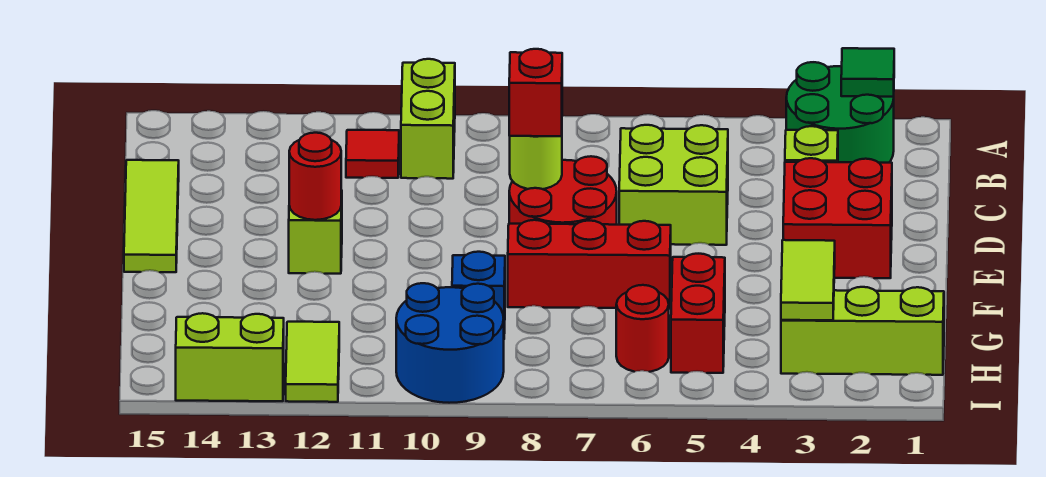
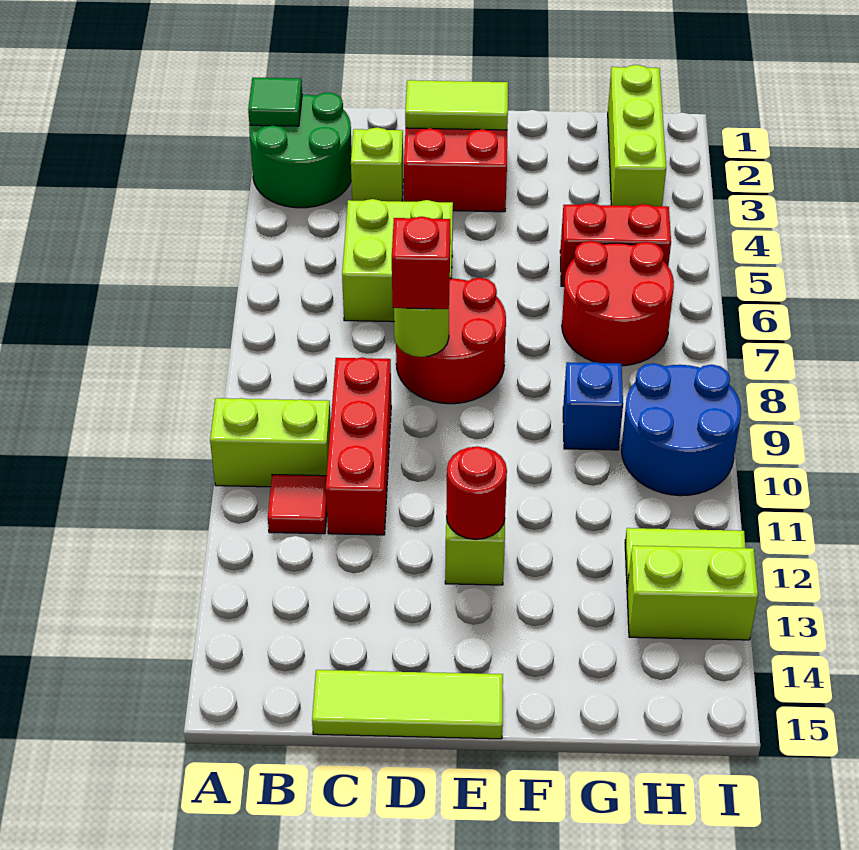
red 1x3 brick [508,220,671,309] -> red 1x3 brick moved to [326,357,391,535]
lime 1x2 tile [781,240,835,320] -> lime 1x2 tile moved to [405,80,508,130]
red 1x1 round brick [616,285,669,372] -> red 2x2 round brick [562,241,674,366]
lime 1x2 brick [176,313,284,401] -> lime 1x2 brick turned to [627,546,758,640]

